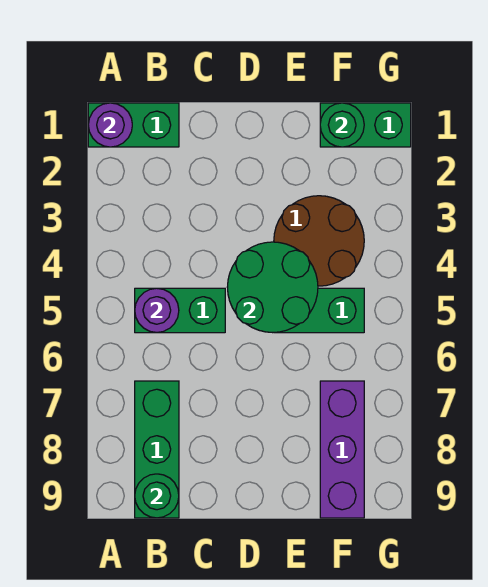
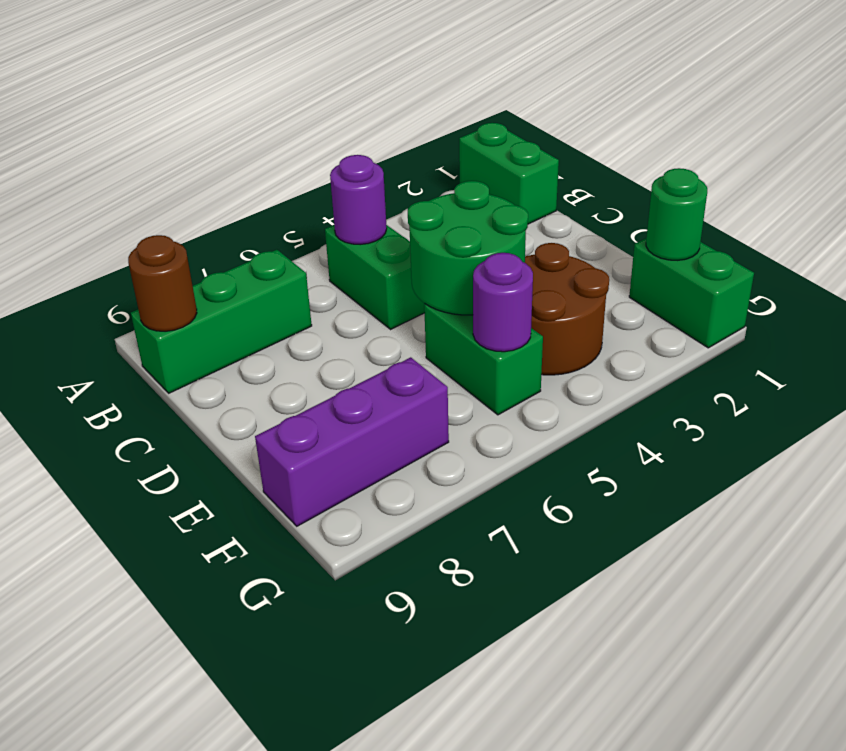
purple 1x1 round brick [88,103,132,147] -> purple 1x1 round brick moved to [473,253,533,352]
green 1x1 round brick [135,474,179,518] -> brown 1x1 round brick [128,235,197,331]

